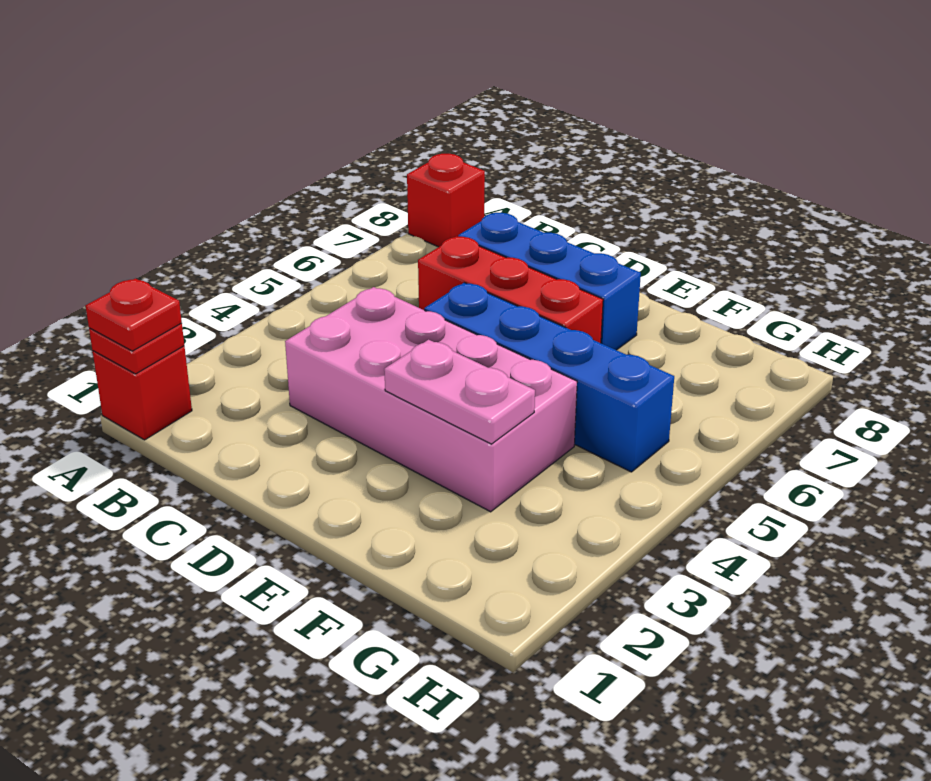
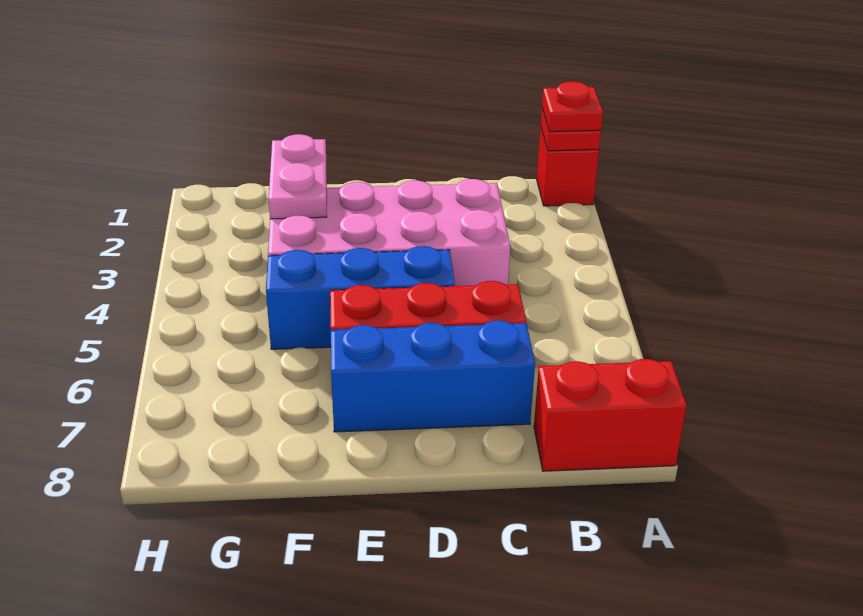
red 1x1 brick [407,154,485,247] -> red 1x2 brick [534,359,687,471]
blue 1x4 brick [424,283,674,472] -> blue 1x3 brick [266,246,455,349]
pink 1x2 plate [384,340,535,444] -> pink 1x2 plate turned to [269,134,327,219]

